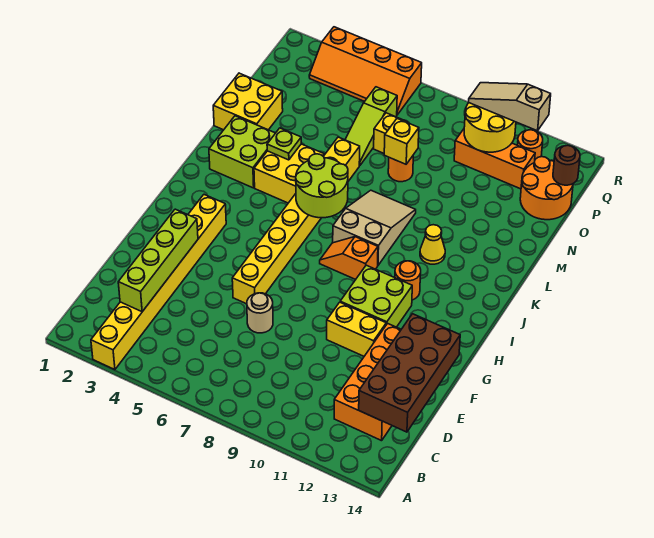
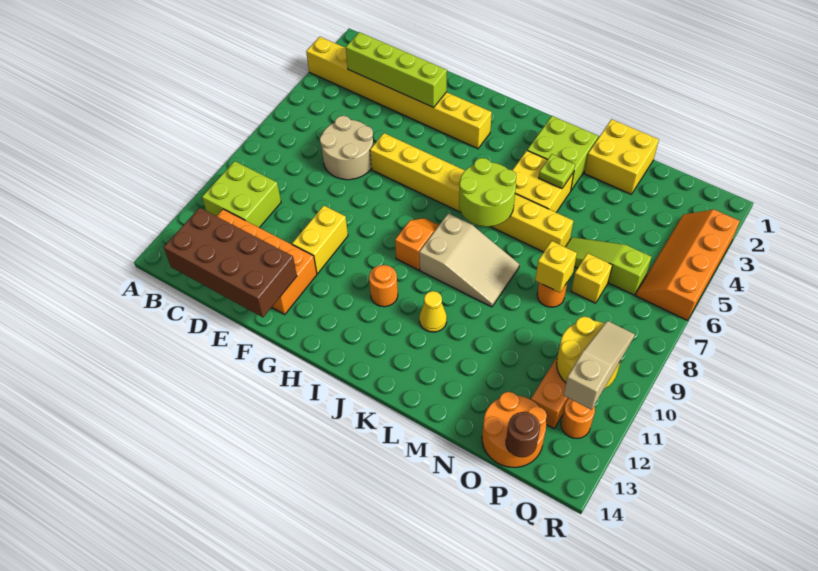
tan 1x1 round brick [247,293,273,333] -> tan 2x2 round brick [320,116,373,180]
lime 2x2 brick [340,265,412,327] -> lime 2x2 brick moved to [202,161,281,228]

